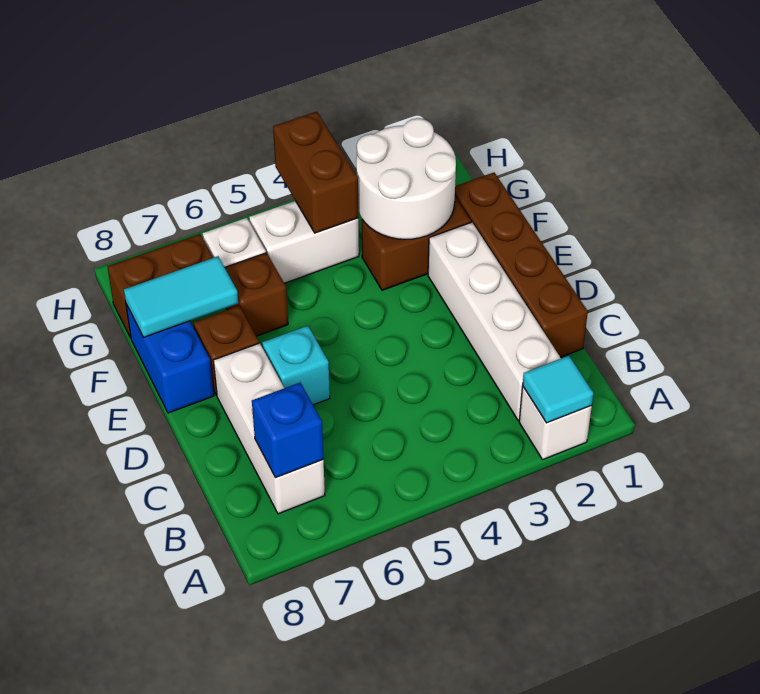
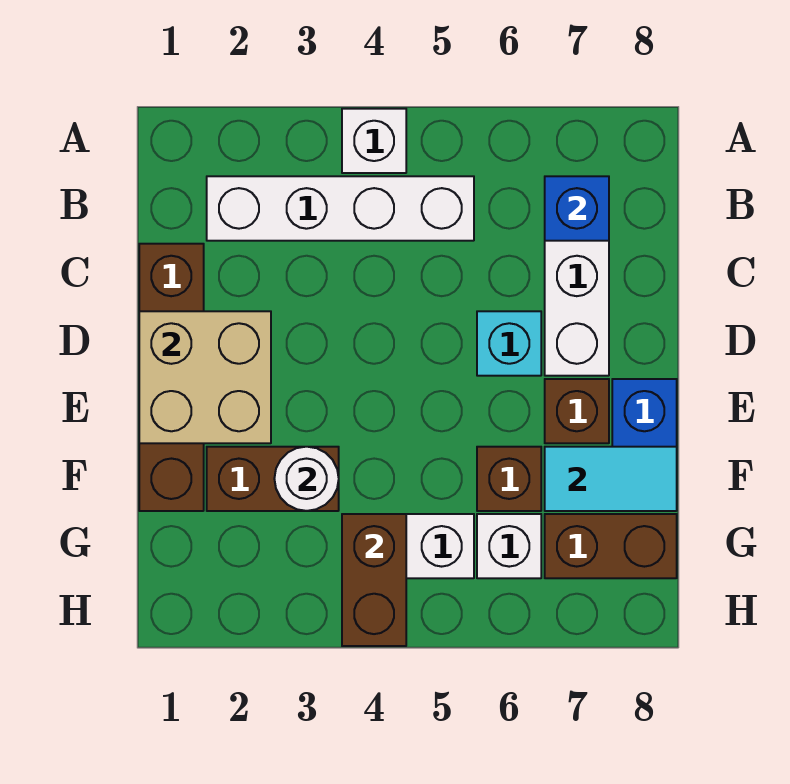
white 1x1 brick [519,386,592,460] -> white 1x1 brick moved to [342,109,406,173]
cyan 1x1 tile [523,356,593,423] -> none
white 1x4 brick [428,222,561,421] -> white 1x4 brick turned to [207,176,474,241]
none -> tan 2x2 brick [139,311,271,443]
white 2x2 round brick [356,118,456,239] -> white 1x1 round brick [274,447,339,511]

